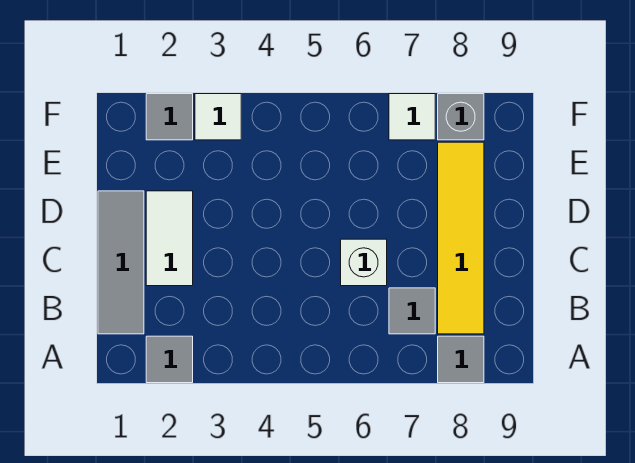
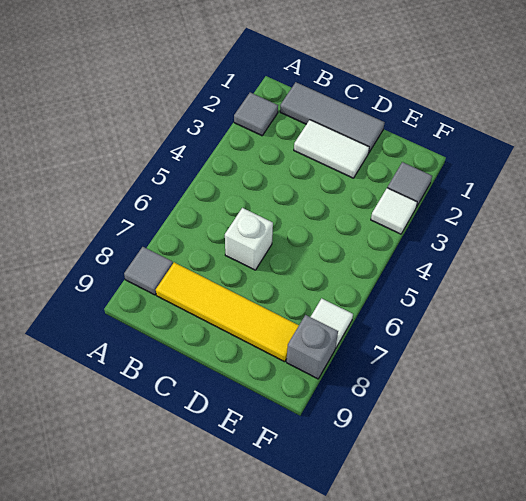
grey 1x1 tile [389,288,435,334] -> none

